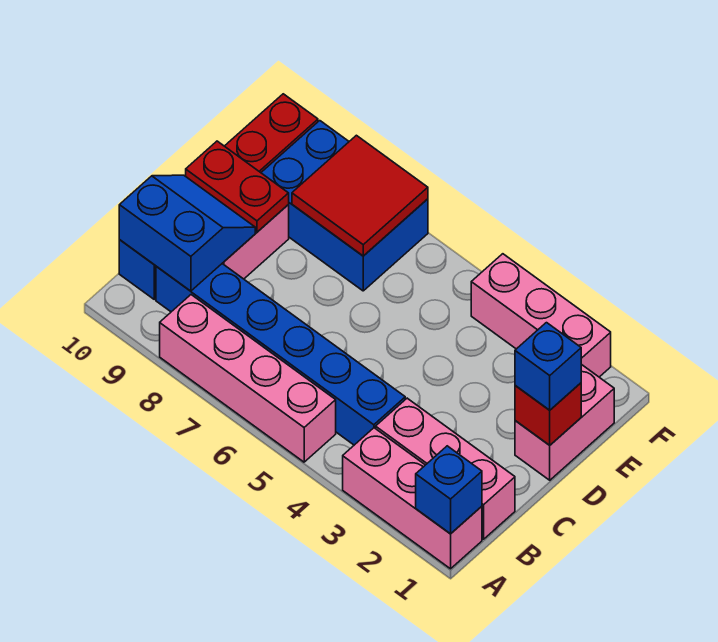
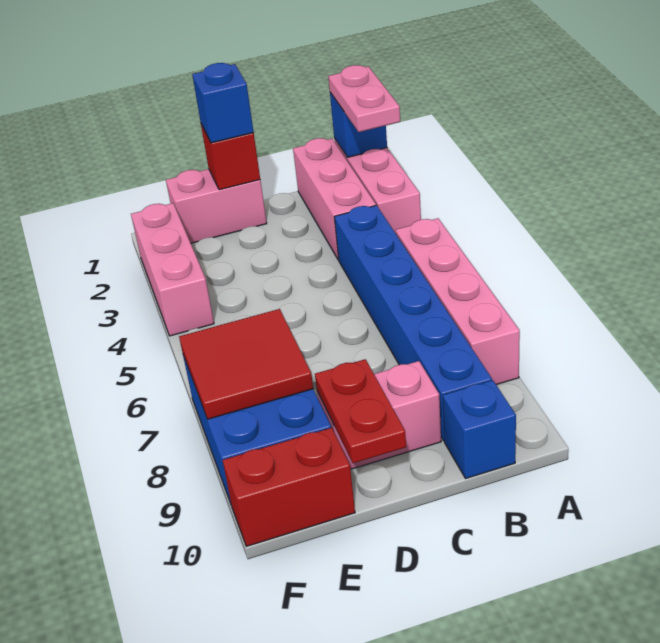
none -> pink 1x2 plate [328,65,400,132]
blue 2x2 slope [119,175,255,291] -> none

